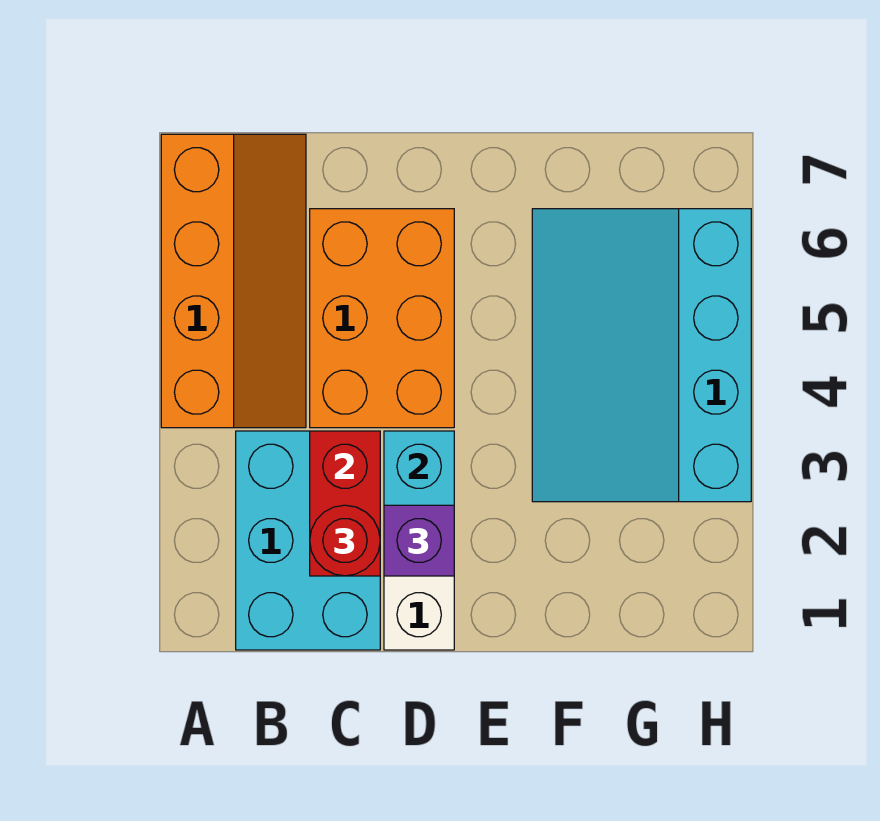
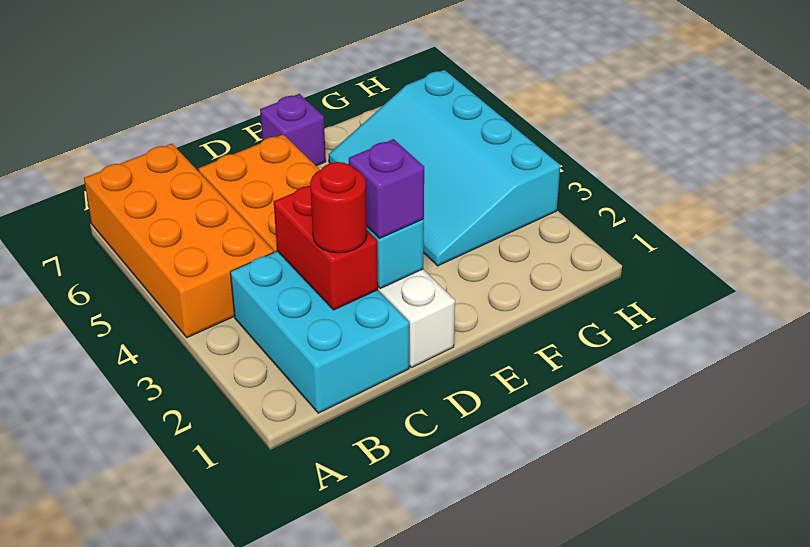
orange 2x4 slope [161,134,306,428] -> orange 2x4 brick [84,144,274,338]
none -> purple 1x1 brick [260,94,326,166]

